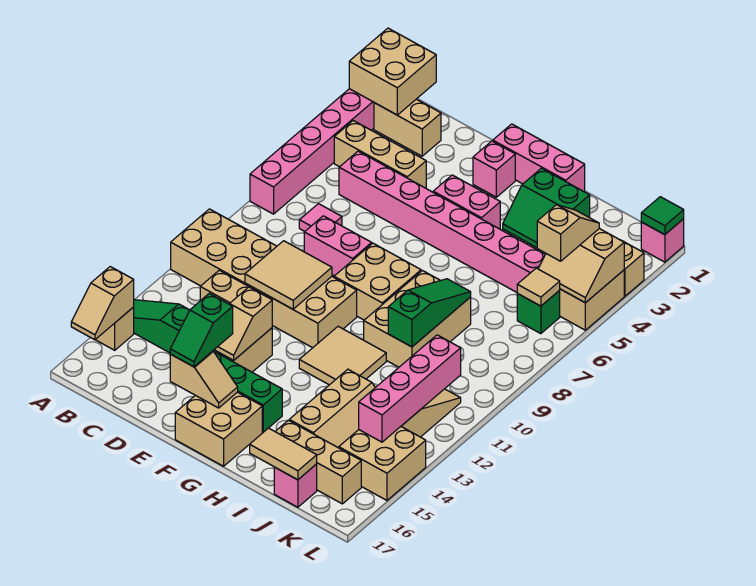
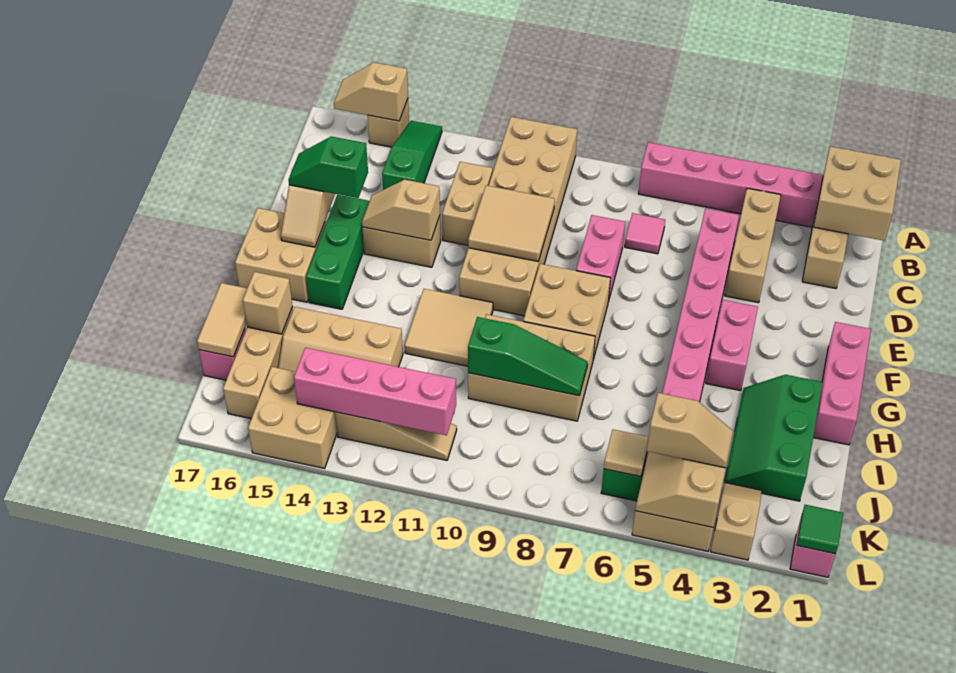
pink 1x1 brick [473,141,515,197] -> none
green 2x2 slope [503,168,590,247] -> green 2x3 slope [725,375,823,501]
none -> tan 1x1 brick [243,272,293,334]

